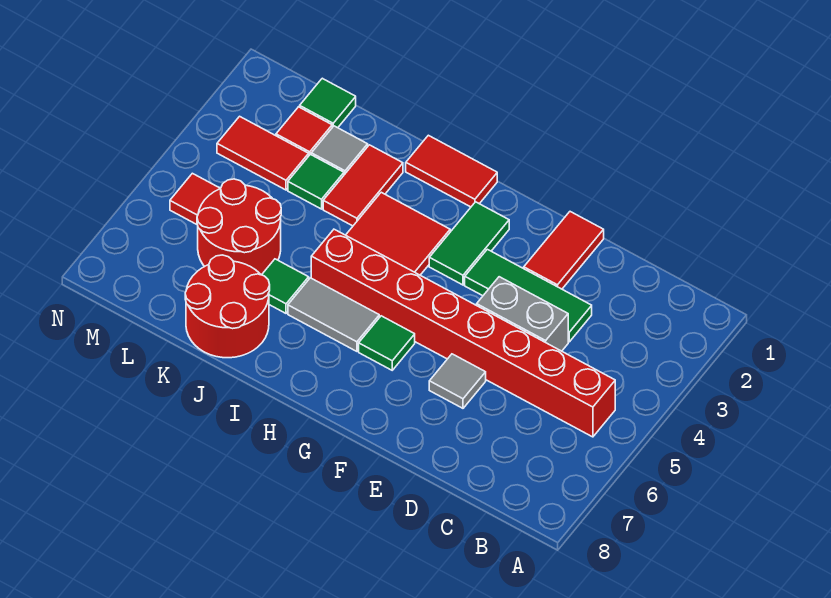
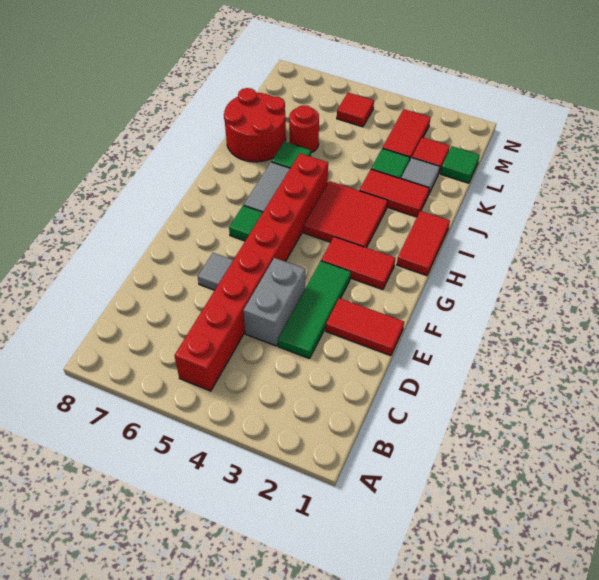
green 1x2 tile [429,202,509,285] -> red 1x2 tile [321,237,396,290]
red 2x2 round brick [197,179,281,275] -> red 1x1 round brick [289,105,319,153]

